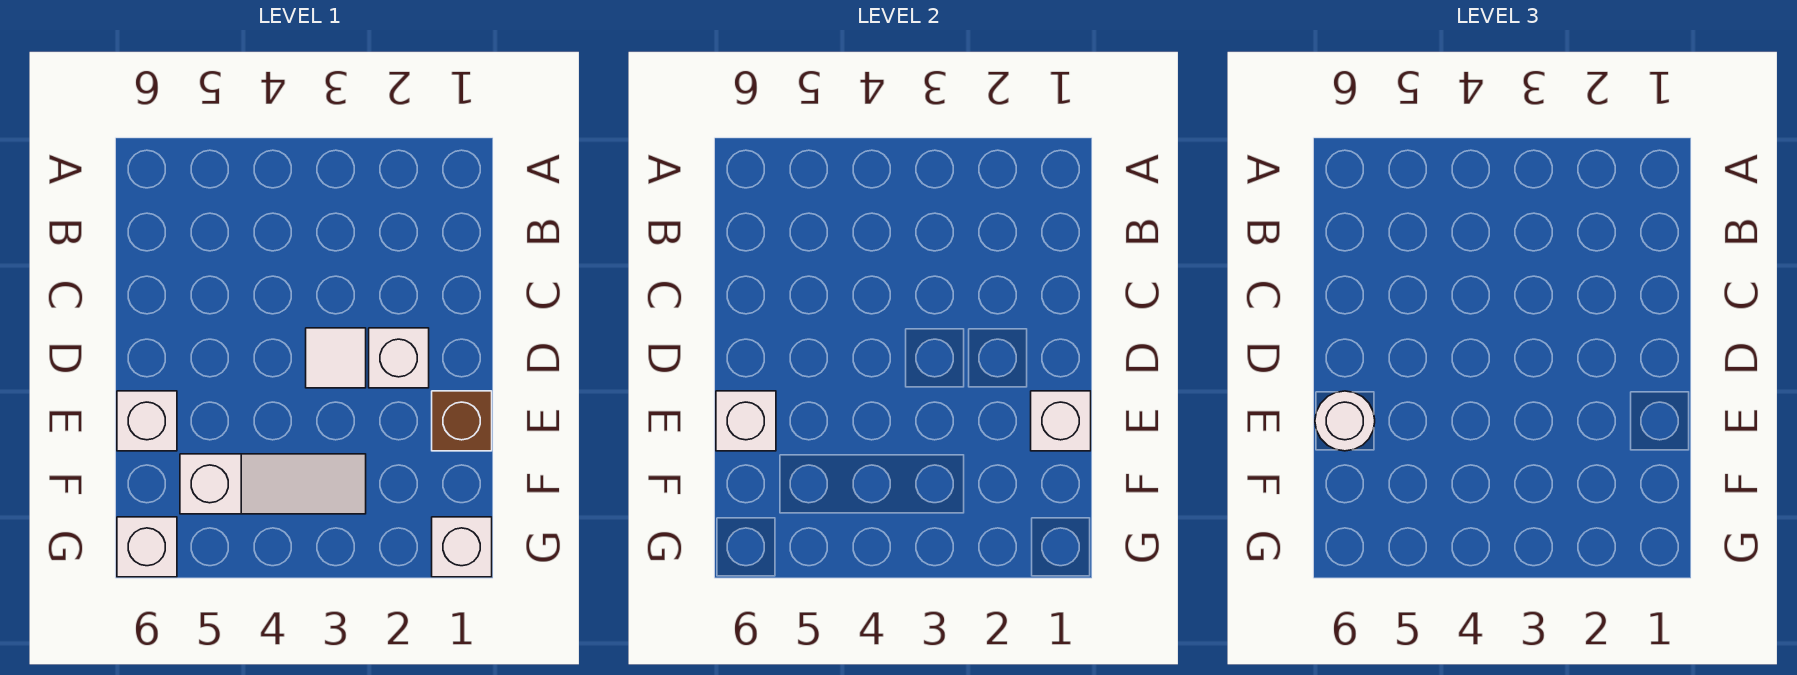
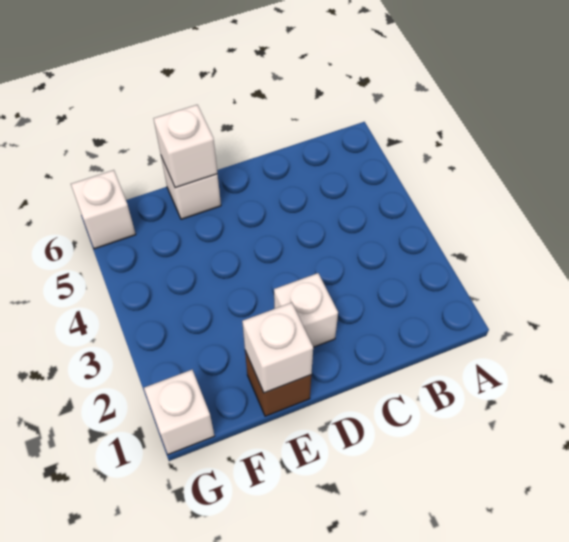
white 1x1 tile [306,328,366,388] -> none
white 1x1 round brick [1315,391,1375,451] -> none
white 1x3 slope [180,454,366,514] -> none

